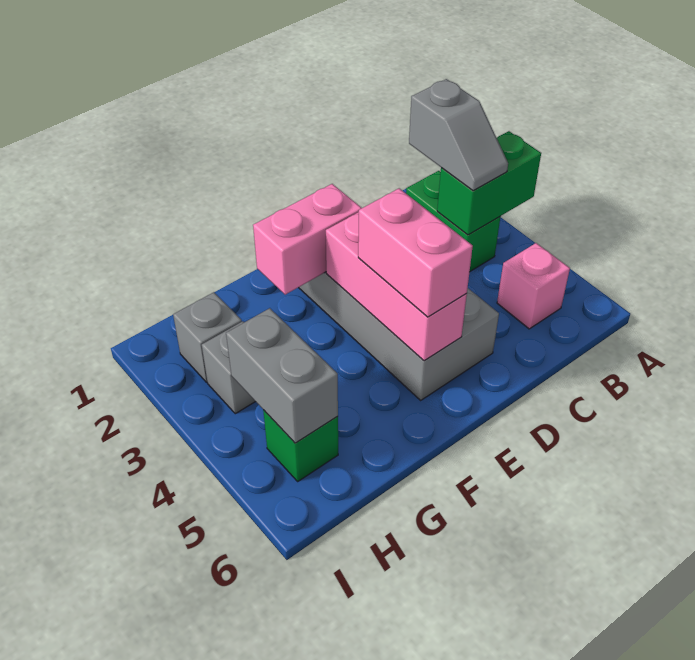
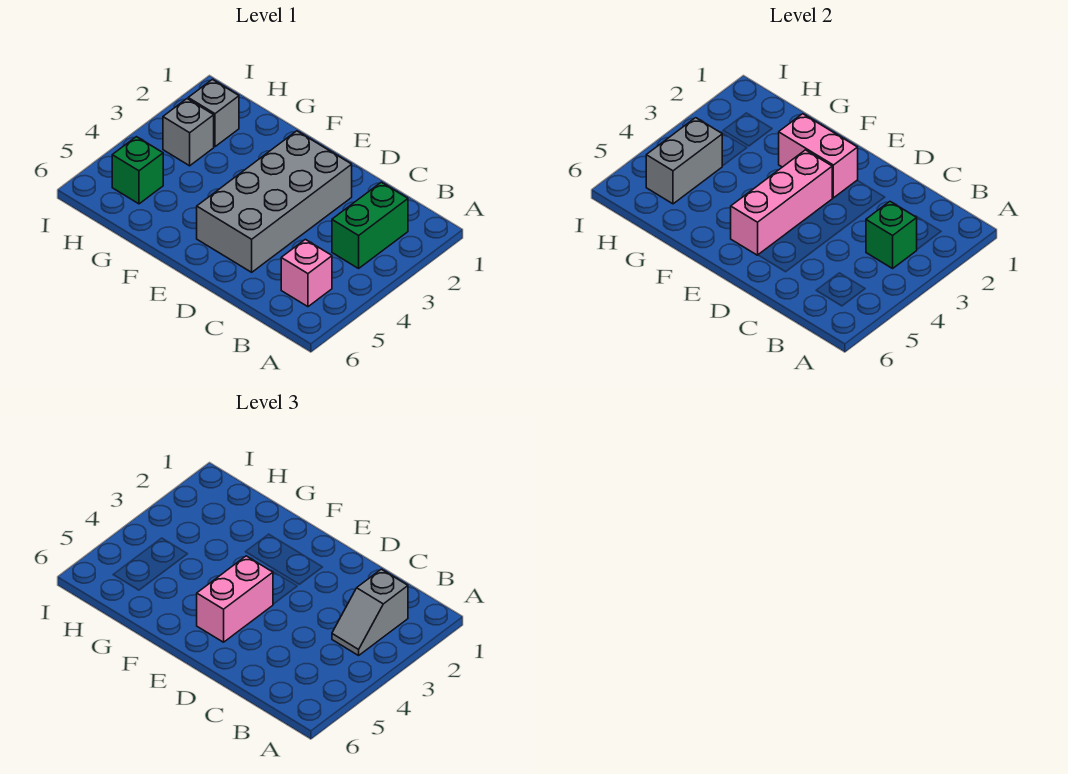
green 1x2 brick [437,131,541,235] -> green 1x1 brick [866,202,917,268]

